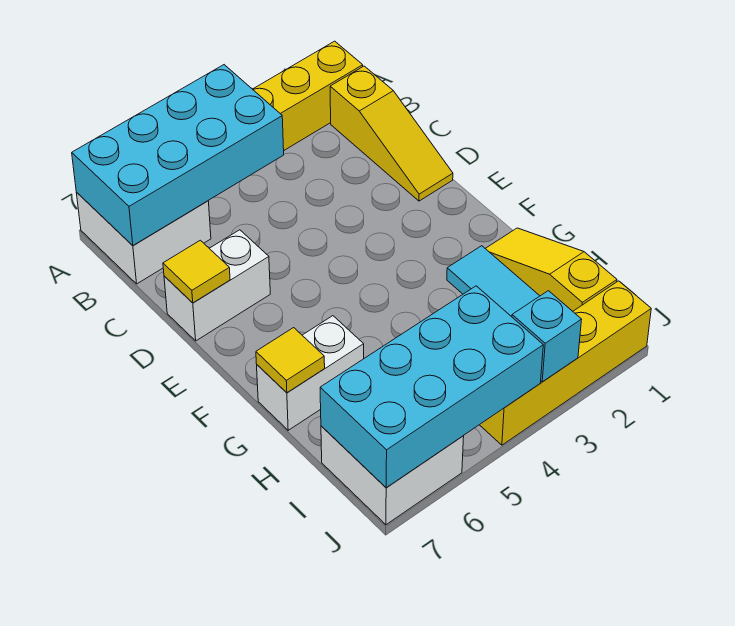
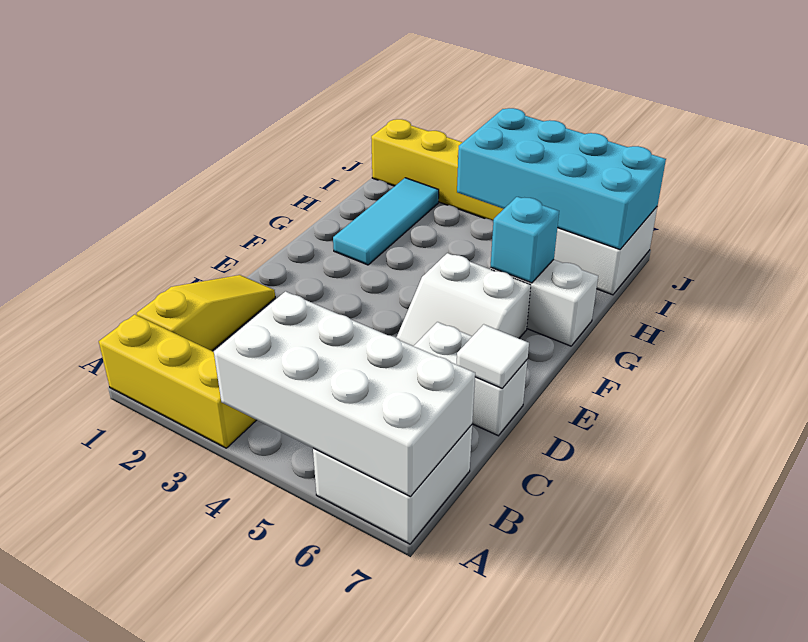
cyan 2x4 brick [72,65,284,245] -> white 2x4 brick [214,291,475,497]
yellow 1x1 tile [163,240,230,303] -> white 1x1 tile [457,324,529,388]
none -> white 2x2 slope [396,253,531,346]
yellow 1x3 slope [485,228,617,311] -> none
yellow 1x1 tile [256,328,325,393] -> none
cyan 1x1 brick [512,291,582,382] -> cyan 1x1 brick moved to [491,197,559,283]

